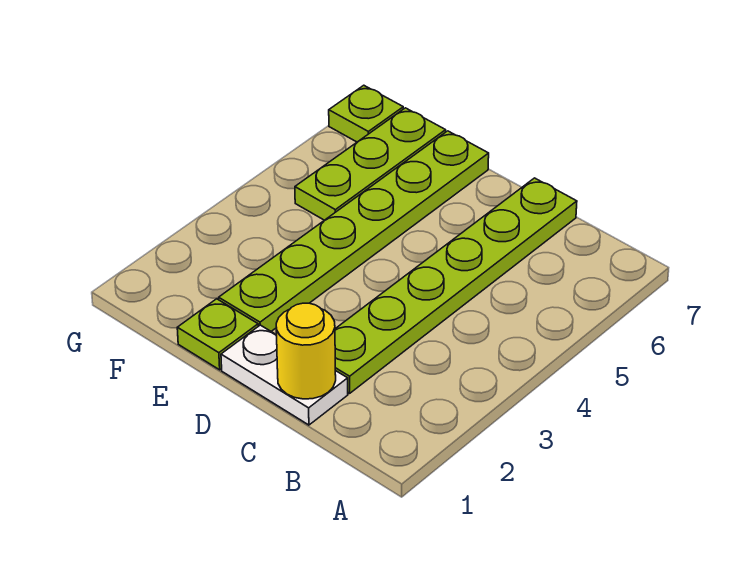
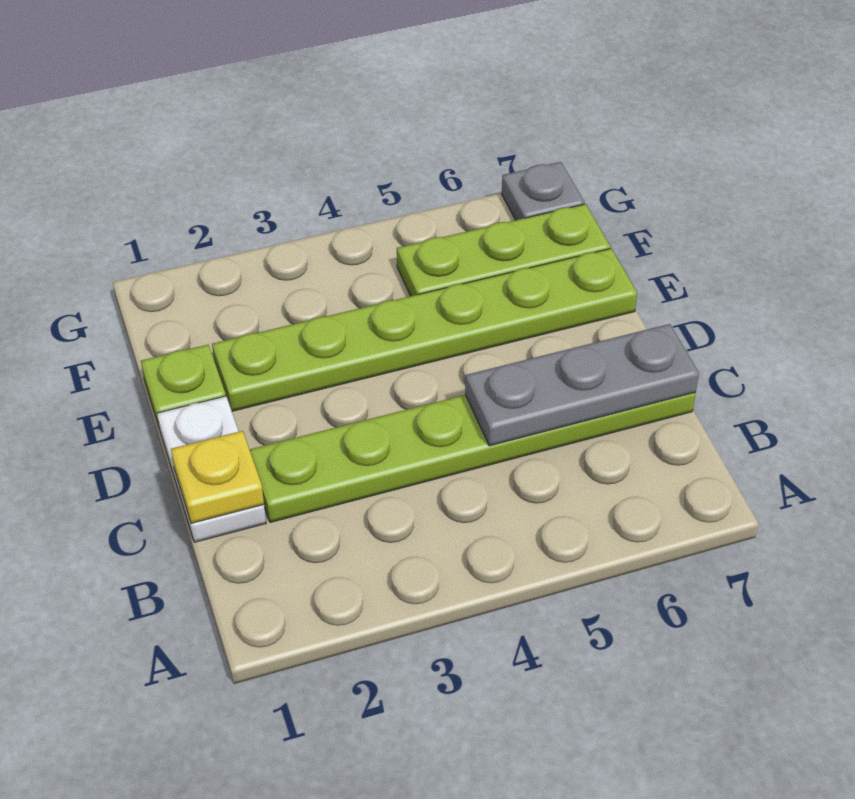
yellow 1x1 round brick [276,303,336,399] -> yellow 1x1 plate [171,431,264,523]
none -> grey 1x3 plate [465,324,699,446]
lime 1x1 plate [329,85,403,142] -> grey 1x1 plate [502,162,584,220]

